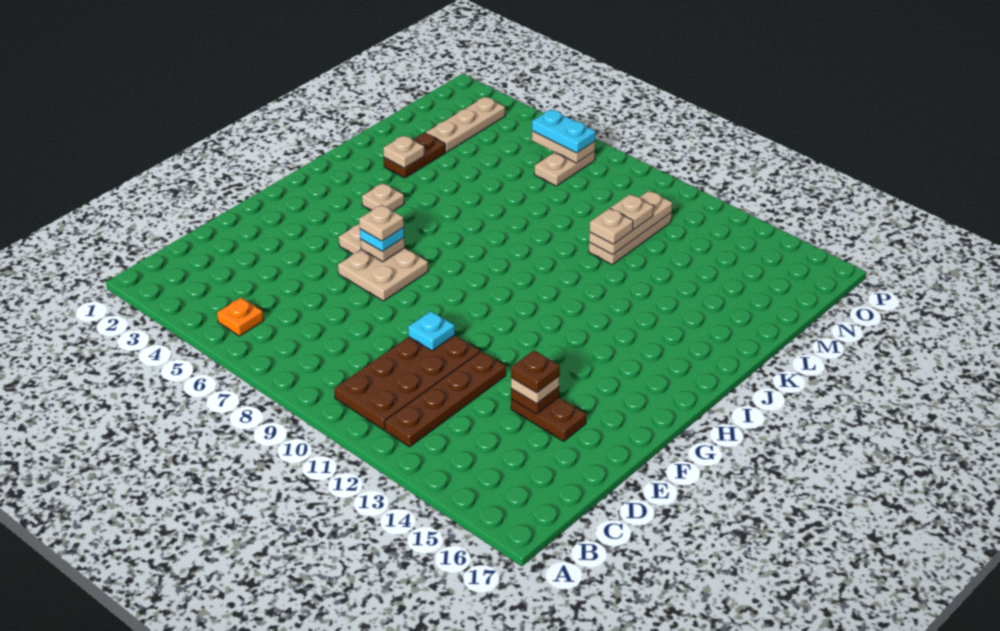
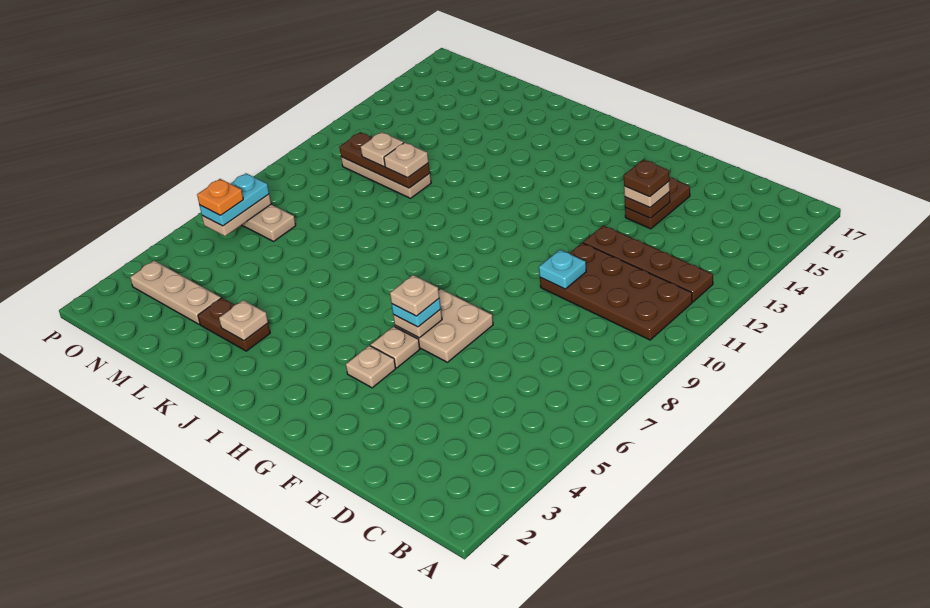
orange 1x1 plate [217,298,264,336] -> orange 1x1 plate moved to [197,179,243,215]
tan 1x1 plate [362,183,404,211] -> tan 1x1 plate moved to [346,345,396,388]
tan 1x3 plate [589,191,672,255] -> brown 1x3 plate [340,132,430,188]

